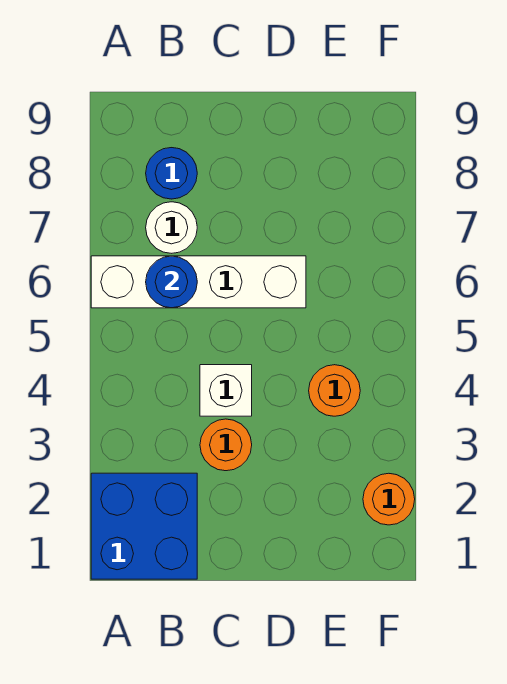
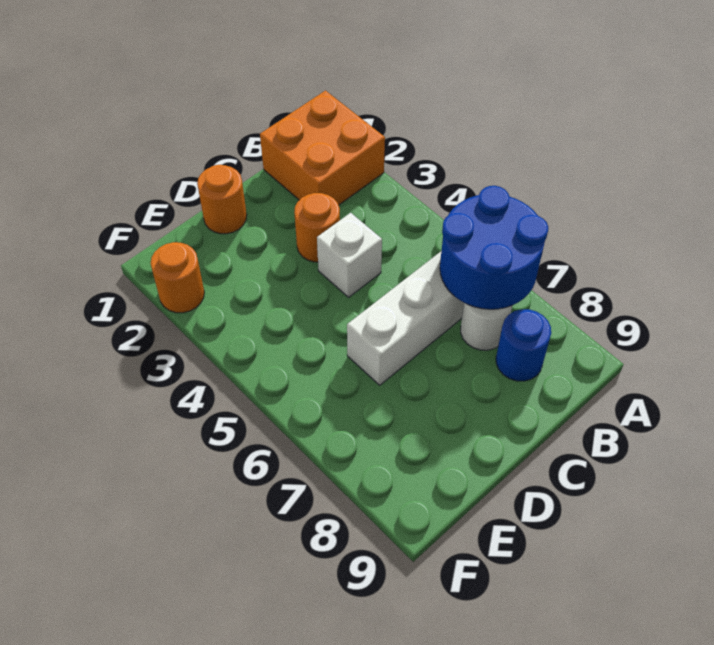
blue 2x2 brick [91,473,197,579] -> orange 2x2 brick [260,91,385,205]
blue 1x1 round brick [146,256,197,308] -> blue 2x2 round brick [440,186,548,309]
orange 1x1 round brick [309,365,360,416] -> orange 1x1 round brick moved to [197,165,247,234]

